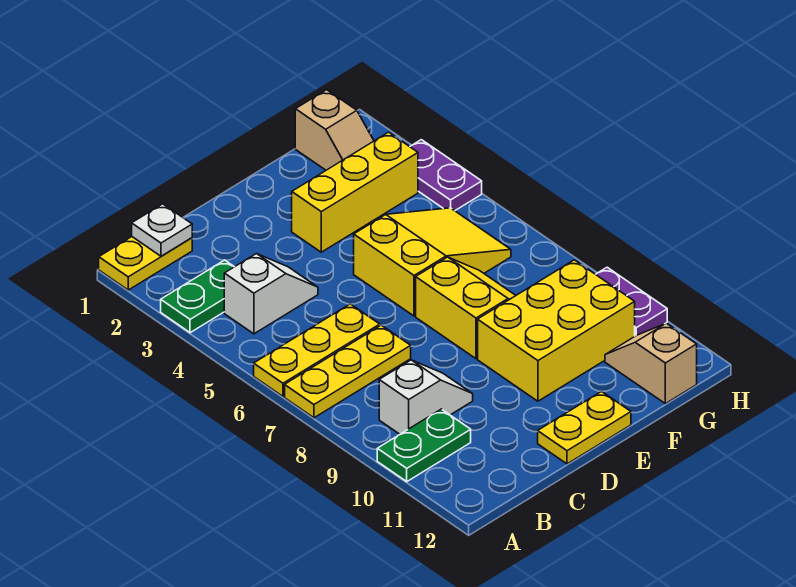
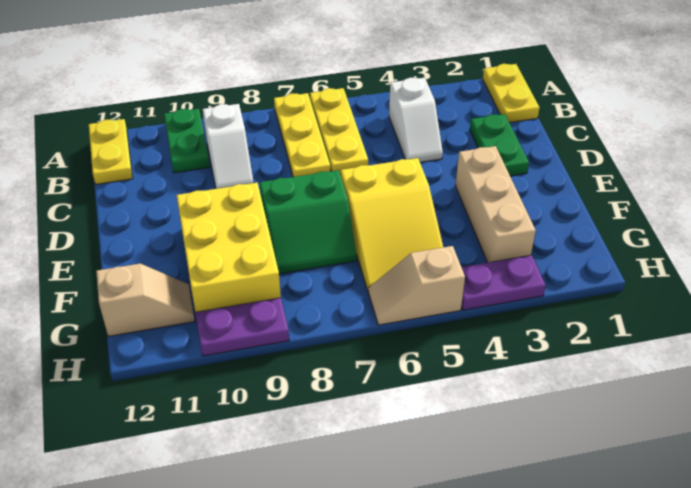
green 1x2 plate [161,260,234,333] -> green 1x2 plate moved to [470,114,529,176]
white 1x1 plate [132,204,192,256] -> none
yellow 1x2 plate [538,391,631,464] -> yellow 1x2 plate moved to [89,119,133,184]
yellow 1x3 brick [292,132,418,252] -> tan 1x3 brick [455,146,536,263]
yellow 2x2 slope [416,257,516,359] -> green 2x2 slope [260,170,356,274]
tan 1x2 slope [295,90,374,170] -> tan 1x2 slope moved to [368,246,465,325]

